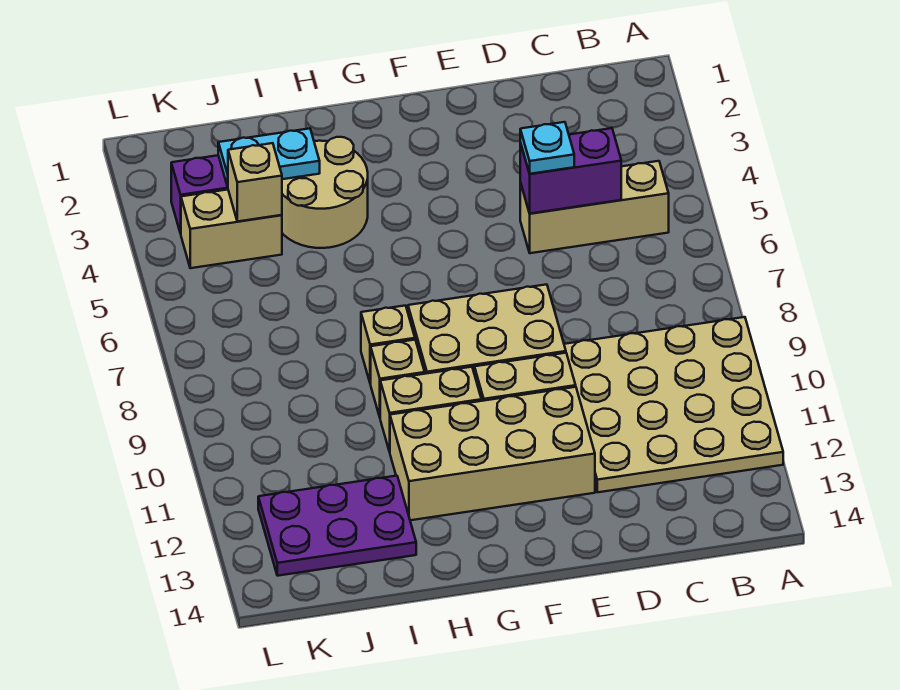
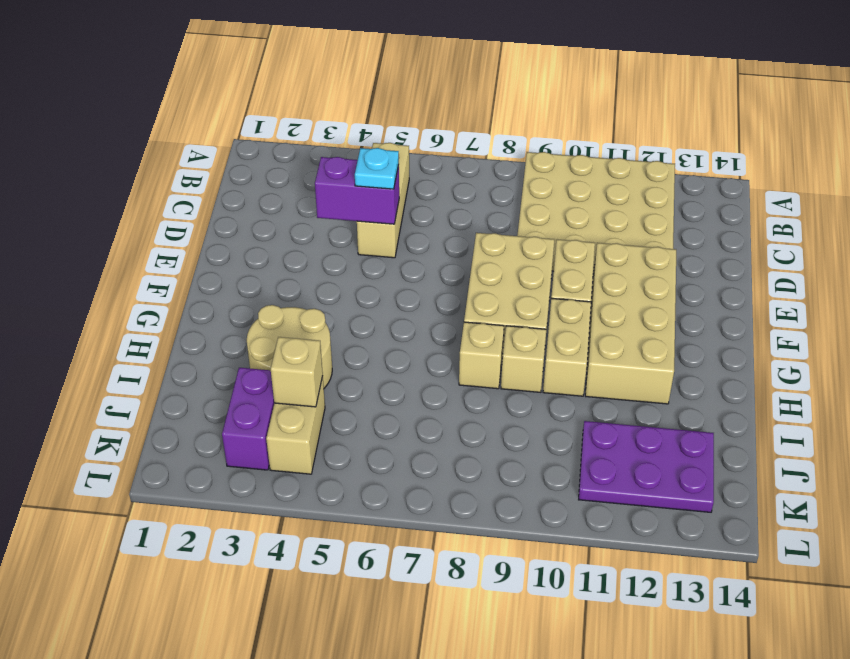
purple 1x2 brick [520,128,621,214] -> purple 1x2 brick turned to [315,157,399,224]
cyan 1x2 plate [218,128,320,187] -> none
purple 2x3 plate [258,476,416,576] -> purple 2x3 plate turned to [579,421,714,512]

